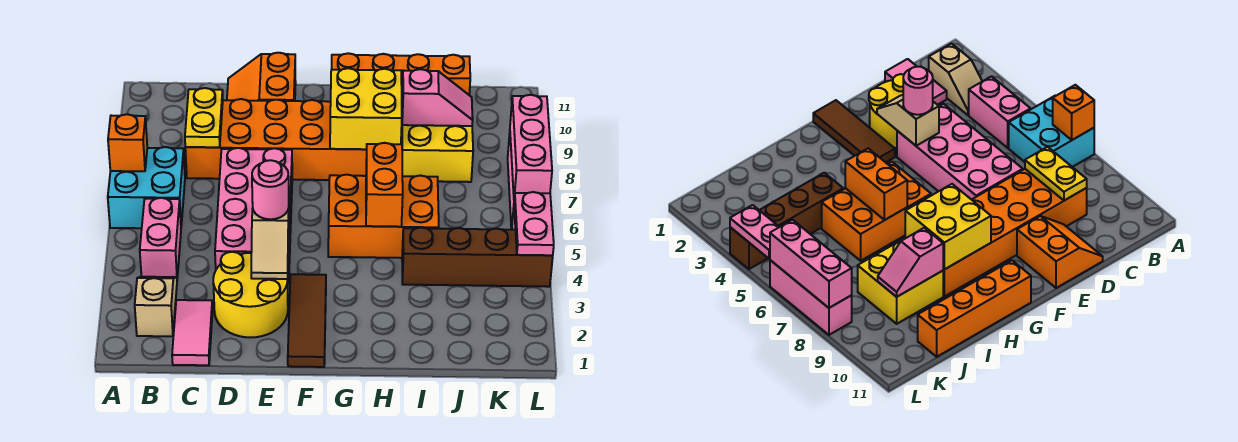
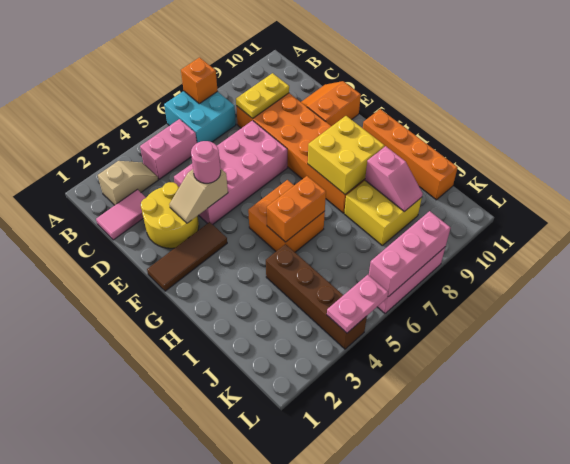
orange 2x3 brick [328,175,439,258] -> orange 2x2 brick [248,180,325,252]

